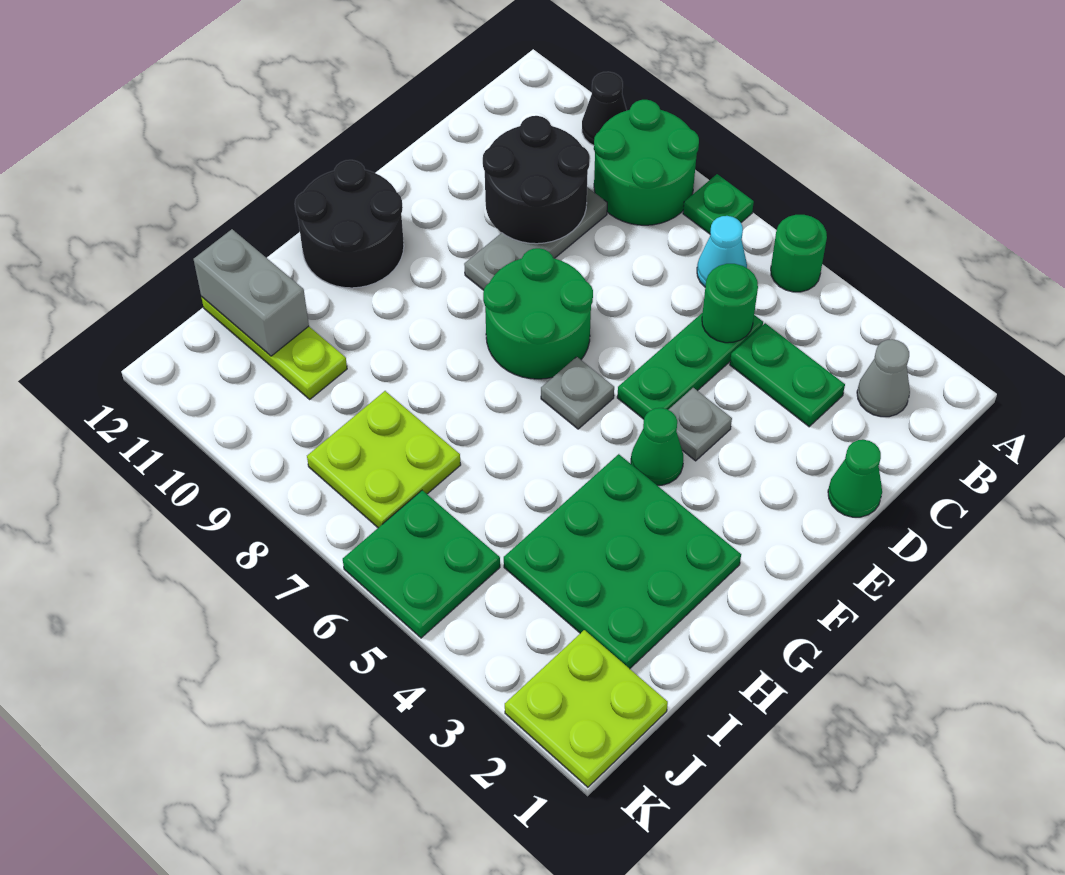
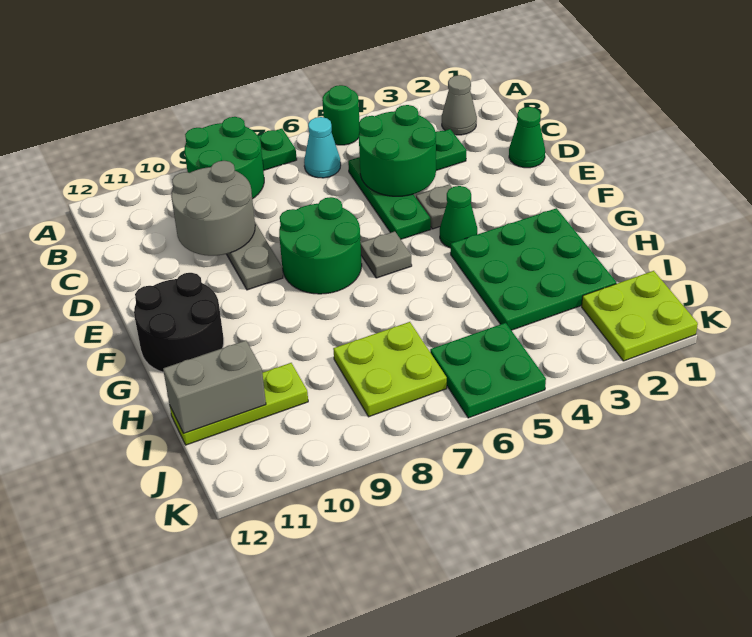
black 1x1 cone [582,72,627,145] -> none
green 1x1 round brick [702,264,758,343] -> green 2x2 round brick [359,105,436,196]
black 2x2 round brick [483,116,590,244] -> grey 2x2 round brick [171,161,255,256]

